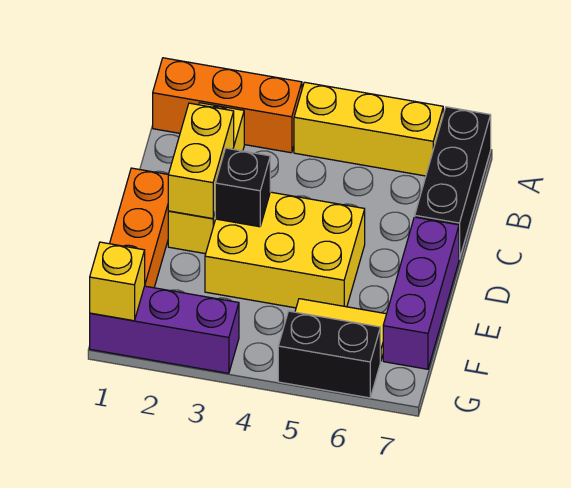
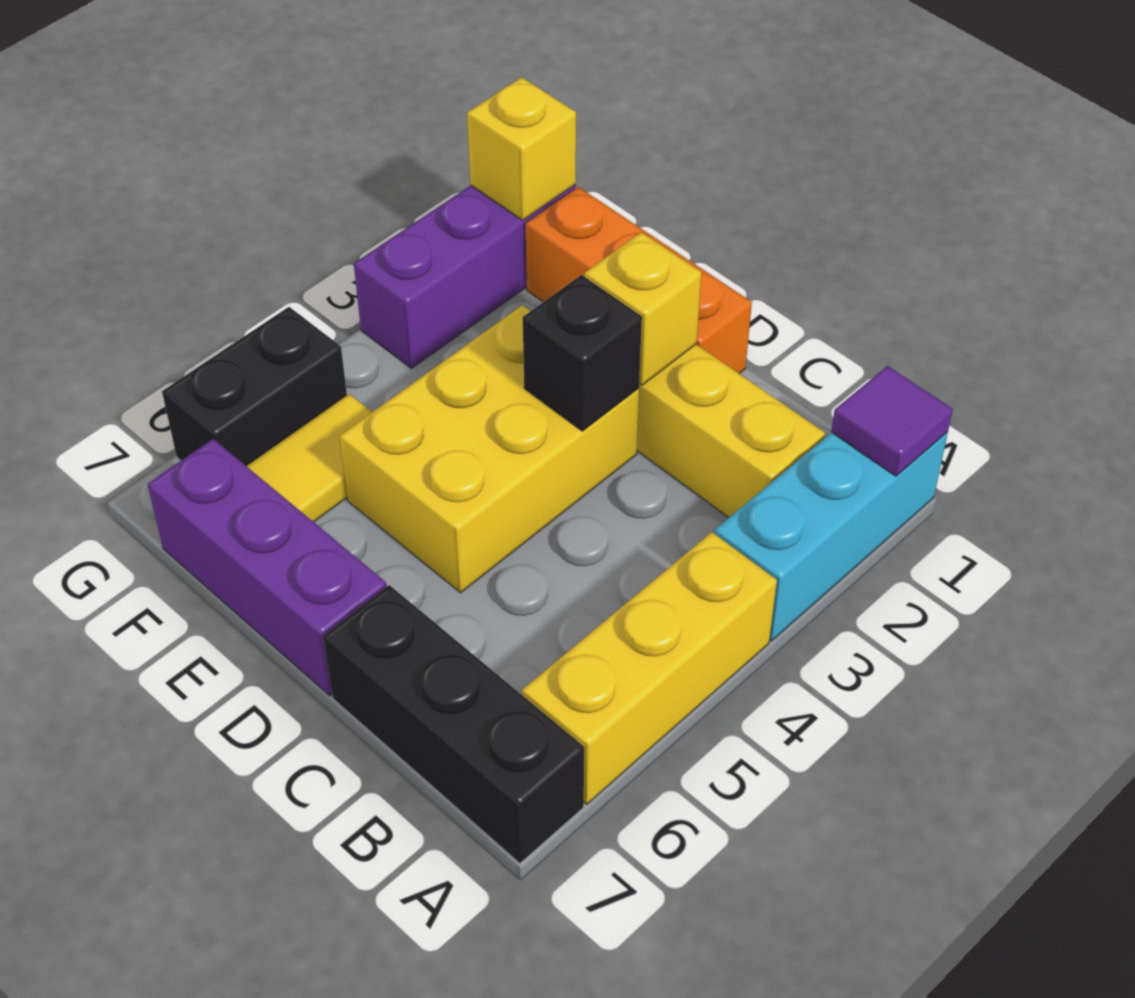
orange 1x3 brick [153,58,302,153] -> cyan 1x3 brick [714,432,948,641]
none -> purple 1x1 tile [831,366,953,476]
yellow 1x2 brick [168,103,234,219] -> yellow 1x1 brick [584,232,702,385]

